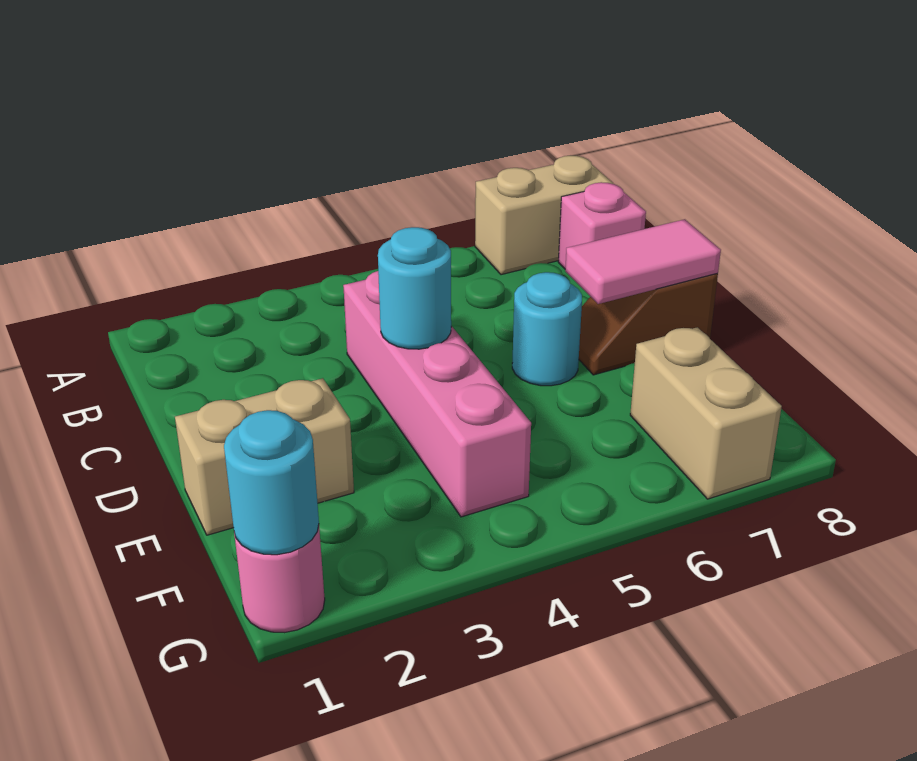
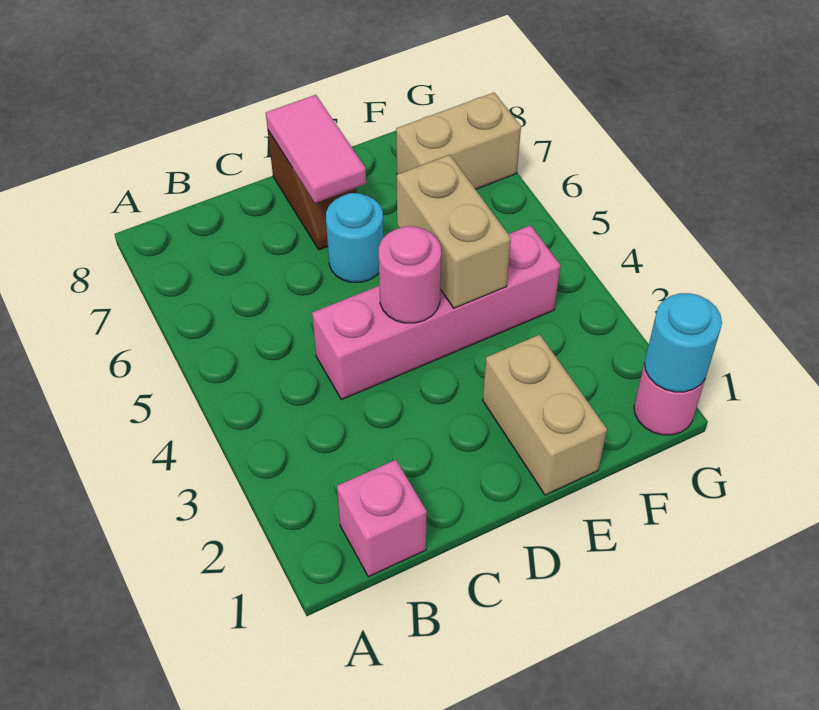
tan 1x2 brick [475,156,613,275] -> tan 1x2 brick moved to [397,155,511,308]
pink 1x1 brick [558,182,646,269] -> pink 1x1 brick moved to [337,460,427,577]
cyan 1x1 round brick [378,227,451,349] -> pink 1x1 round brick [379,226,441,323]

